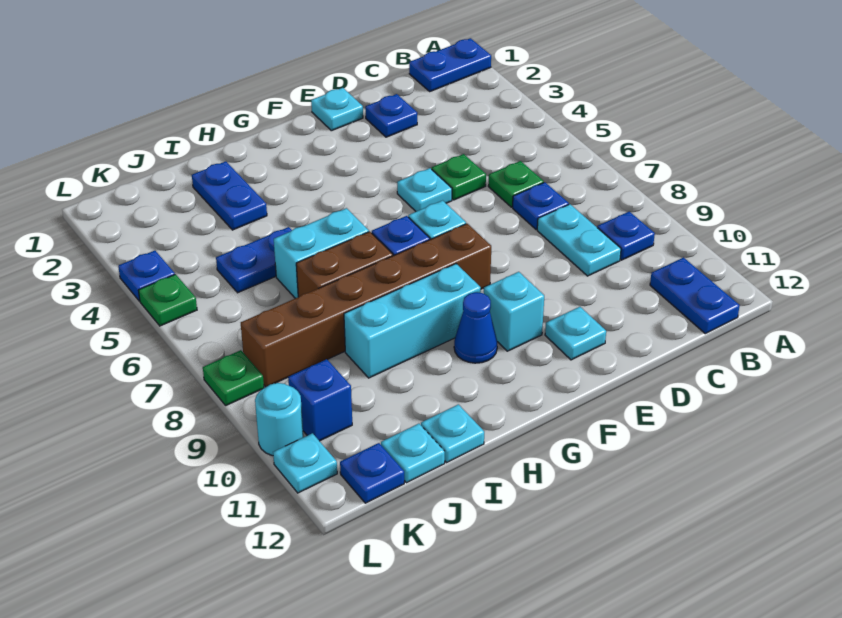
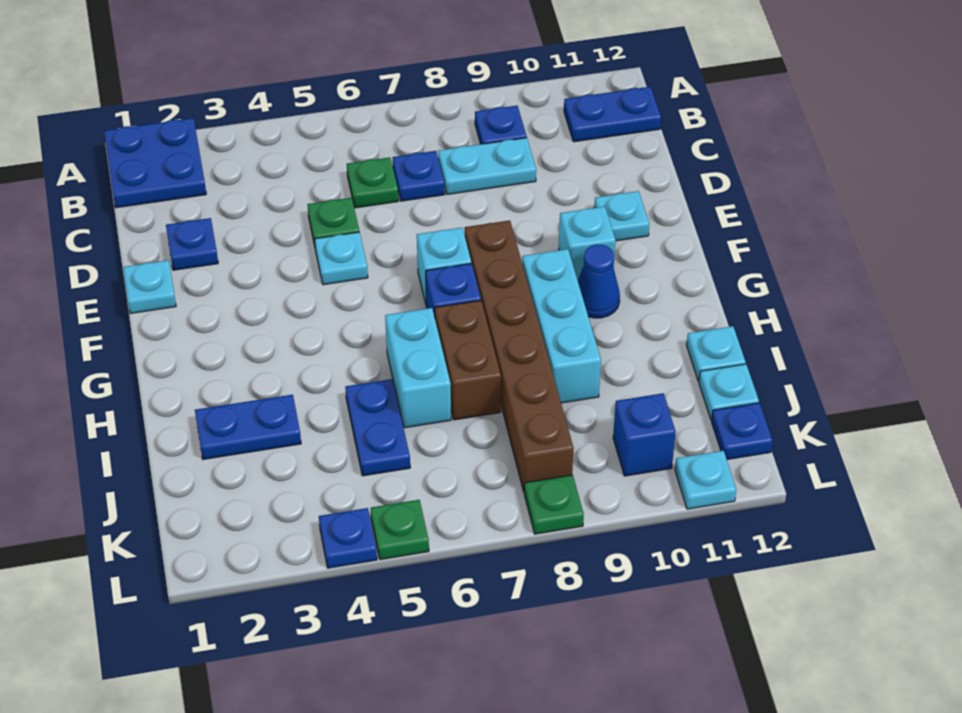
blue 1x2 plate [409,38,491,91] -> blue 2x2 plate [104,118,206,208]
cyan 1x1 round brick [255,383,303,456] -> none

